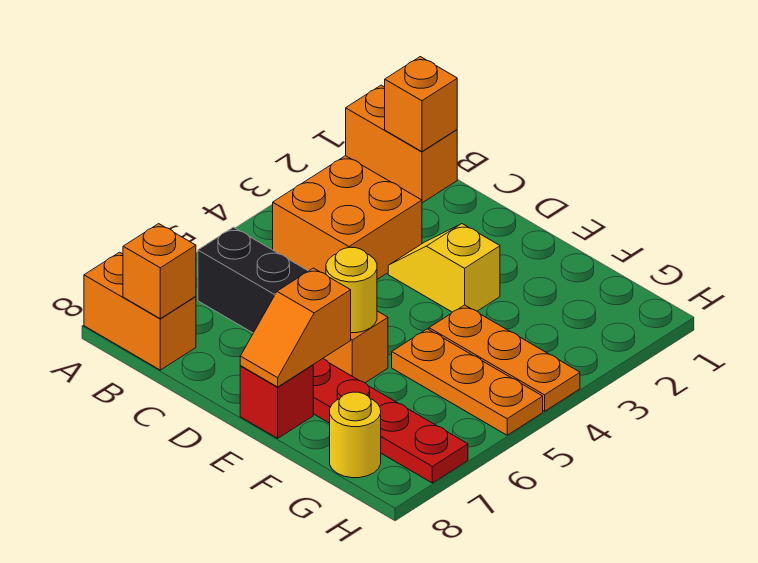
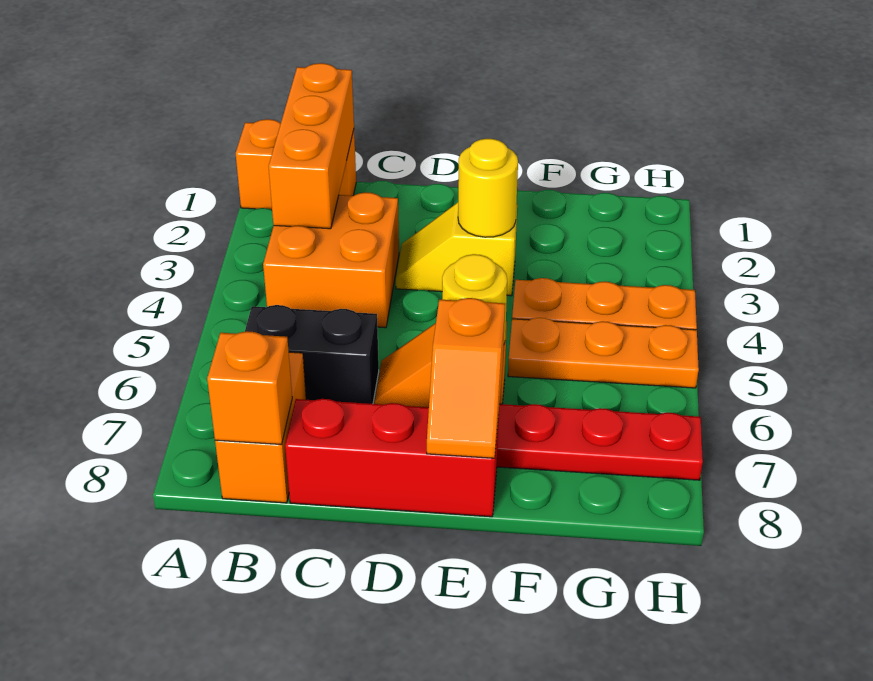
orange 1x2 brick [84,252,196,370] -> orange 1x2 brick turned to [215,352,306,503]
orange 1x1 brick [385,57,457,152] -> orange 1x3 brick [269,63,354,229]
red 1x1 brick [240,365,313,438] -> red 1x3 brick [285,399,499,517]
yellow 1x1 round brick [330,392,381,478] -> yellow 1x1 round brick moved to [458,139,518,237]

